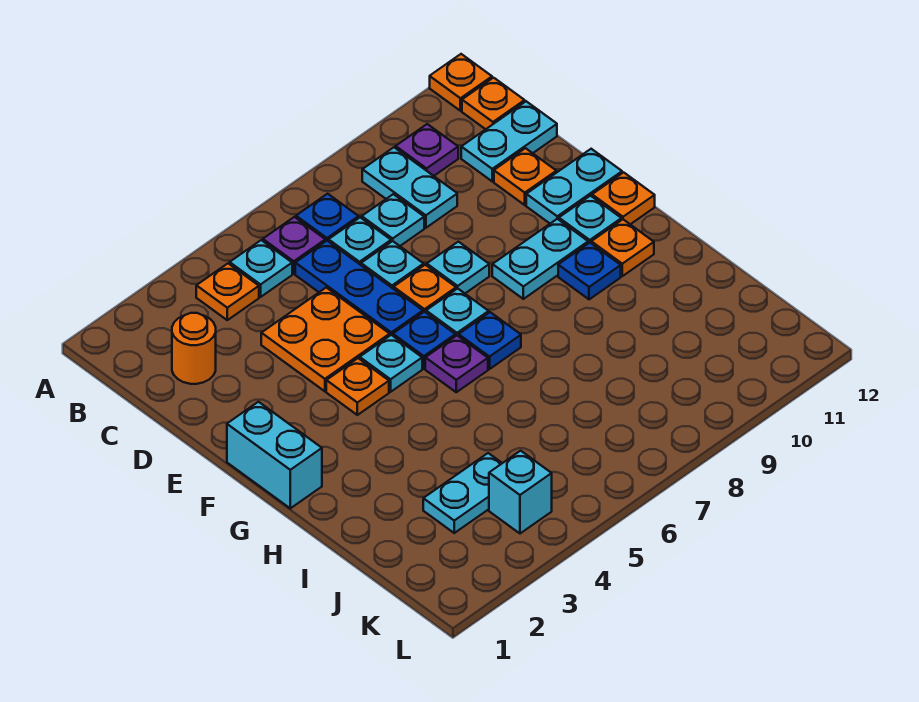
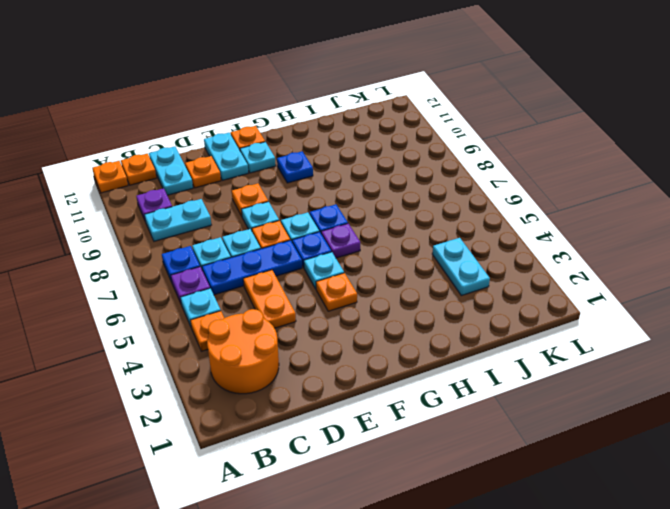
orange 1x1 round brick [172,313,216,384] -> orange 2x2 round brick [207,309,279,394]
cyan 1x1 plate [362,194,424,246] -> none
orange 2x2 plate [261,288,390,391] -> orange 1x2 plate [243,270,296,328]
cyan 1x2 brick [227,402,322,508] -> none
cyan 1x2 plate [492,219,588,299] -> none
orange 1x1 plate [591,220,654,276] -> orange 1x1 plate moved to [232,183,268,216]
cyan 1x1 brick [489,451,552,533] -> none

